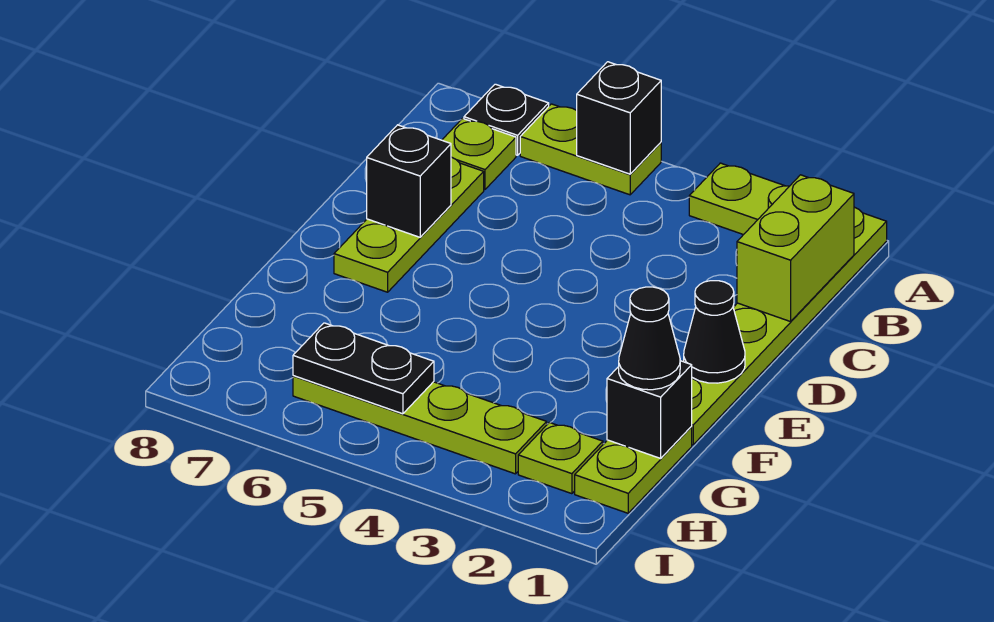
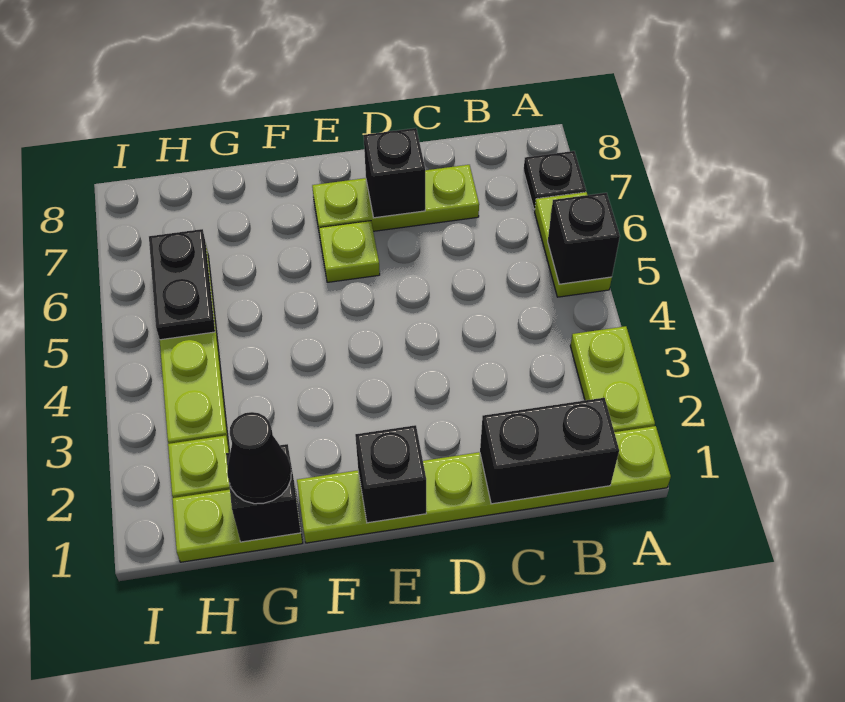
lime 1x2 brick [737,175,854,322] -> black 1x2 brick [480,398,619,504]
lime 1x1 plate [442,118,516,190] -> lime 1x1 plate moved to [319,221,380,282]
black 1x1 cone [684,281,745,383] -> black 1x1 brick [355,425,426,523]

